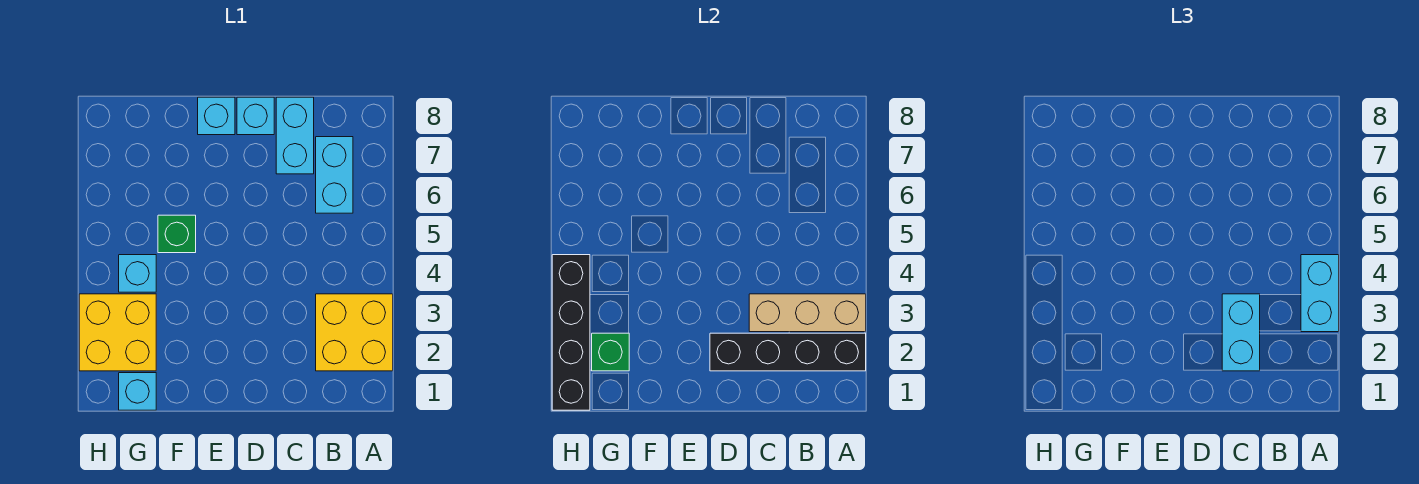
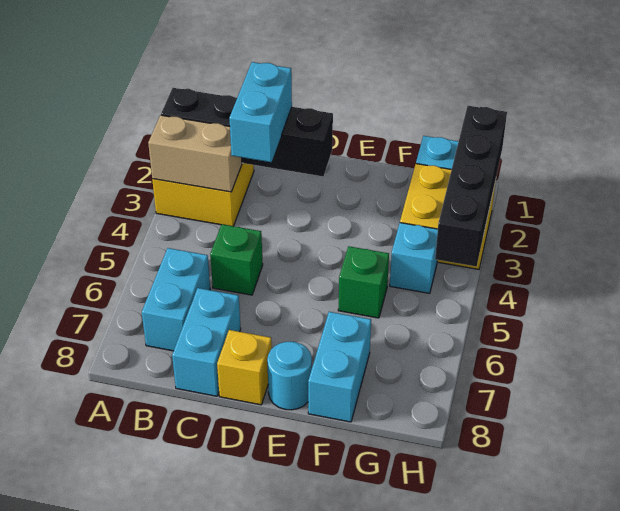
tan 1x3 brick [749,294,866,332] -> tan 1x2 brick [148,115,242,192]
cyan 1x2 brick [1301,255,1339,332] -> cyan 1x2 brick moved to [308,312,371,422]
cyan 1x1 brick [237,97,274,135] -> yellow 1x1 brick [217,330,272,405]
cyan 1x1 brick [198,97,235,135] -> cyan 1x1 round brick [267,342,312,410]
green 1x1 brick [592,333,629,371] -> green 1x1 brick moved to [210,224,263,295]

